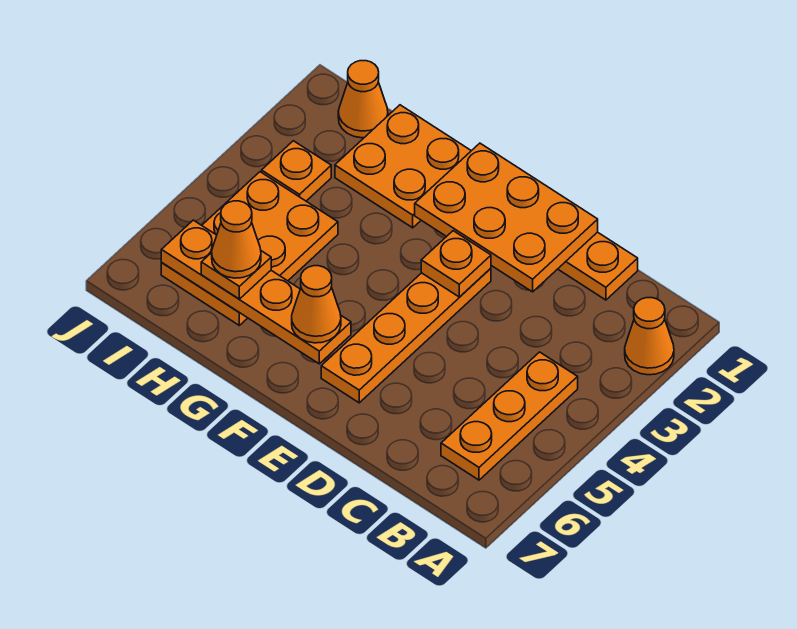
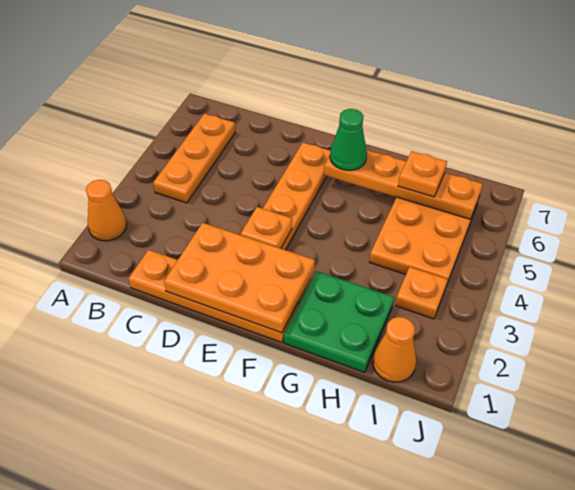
orange 1x1 cone [292,266,341,343] -> green 1x1 cone [330,109,367,170]
orange 2x2 plate [335,105,471,228] -> green 2x2 plate [284,271,394,373]
orange 1x1 cone [212,201,261,278] -> none

